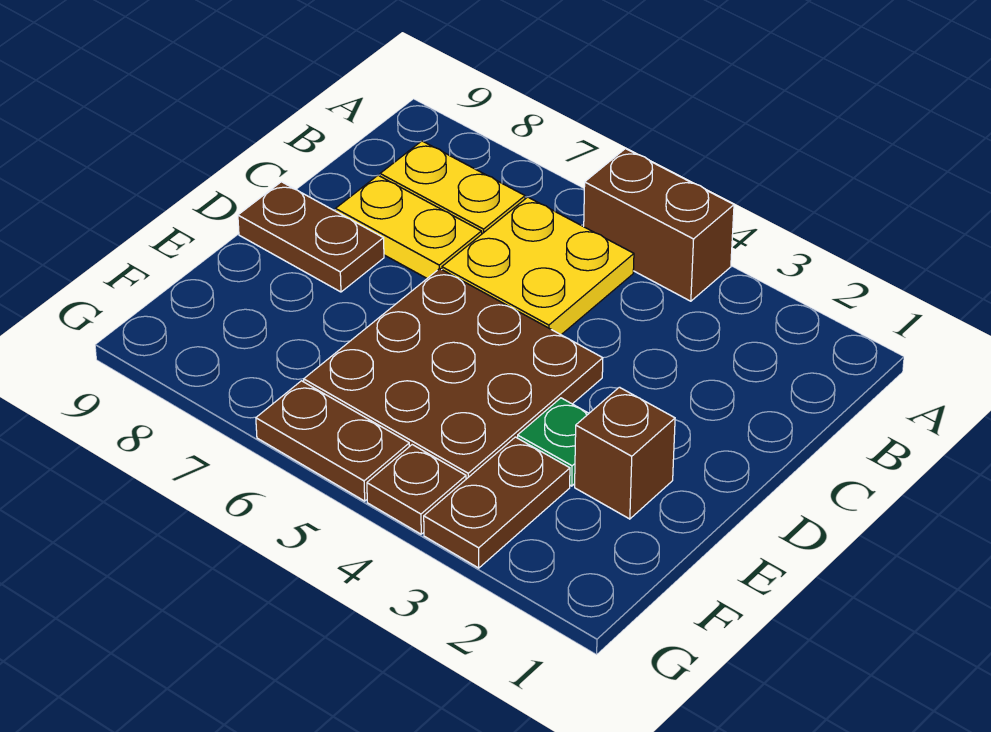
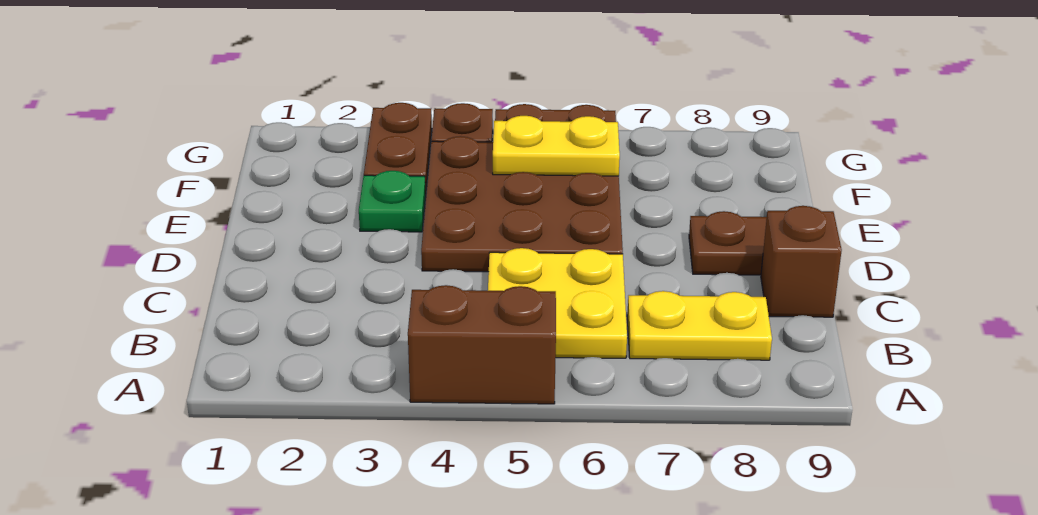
yellow 1x2 plate [336,175,482,278] -> yellow 1x2 plate moved to [493,116,620,176]
brown 1x1 brick [575,387,675,519] -> brown 1x1 brick moved to [761,206,842,317]

